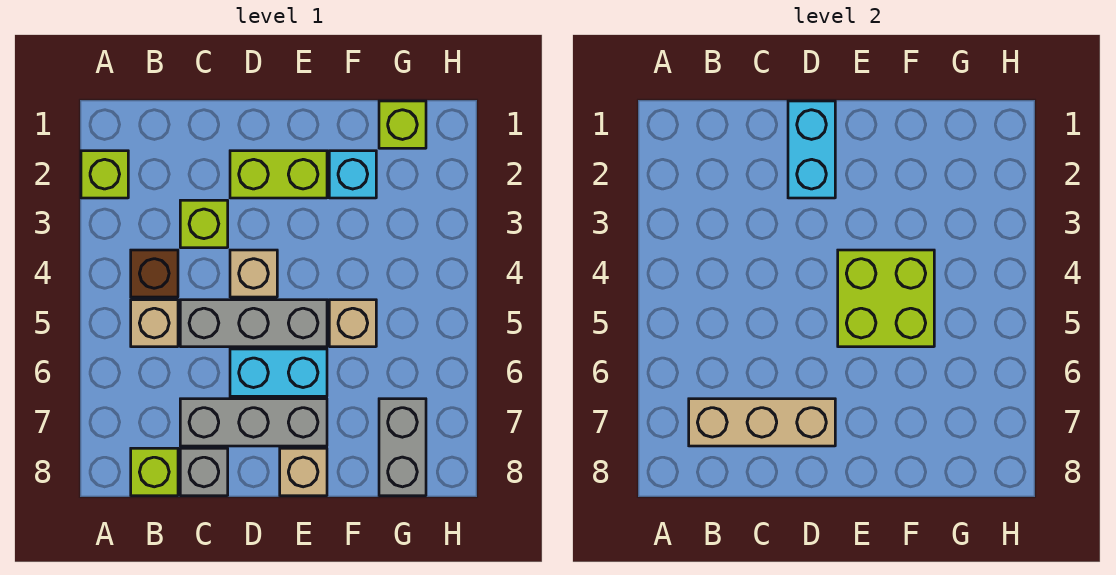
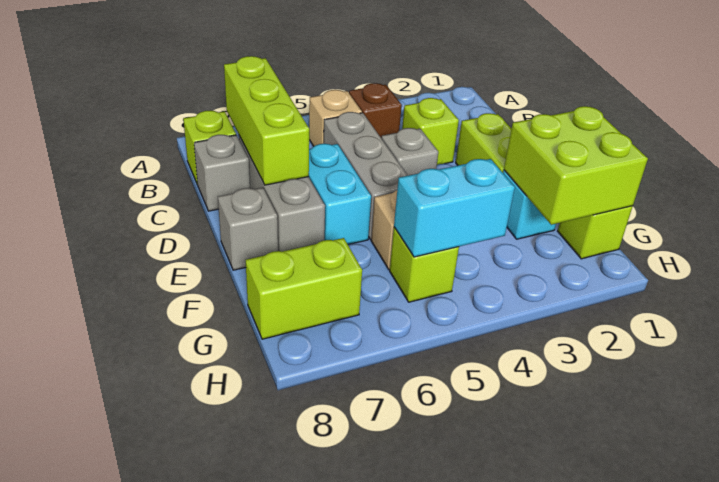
lime 1x1 brick [81,151,128,198] -> lime 1x1 brick moved to [390,227,459,302]
tan 1x3 brick [689,399,835,446] -> lime 1x3 brick [224,56,309,185]
cyan 1x2 brick [788,101,835,198] -> cyan 1x2 brick moved to [394,159,515,257]
tan 1x1 brick [230,250,277,297] -> grey 1x1 brick [381,128,438,176]
lime 2x2 brick [838,250,934,347] -> lime 2x2 brick moved to [504,106,648,225]
tan 1x1 brick [280,448,327,496] -> grey 1x1 brick [218,188,278,270]
grey 1x2 brick [379,399,426,496] -> lime 1x2 brick [246,238,362,339]

